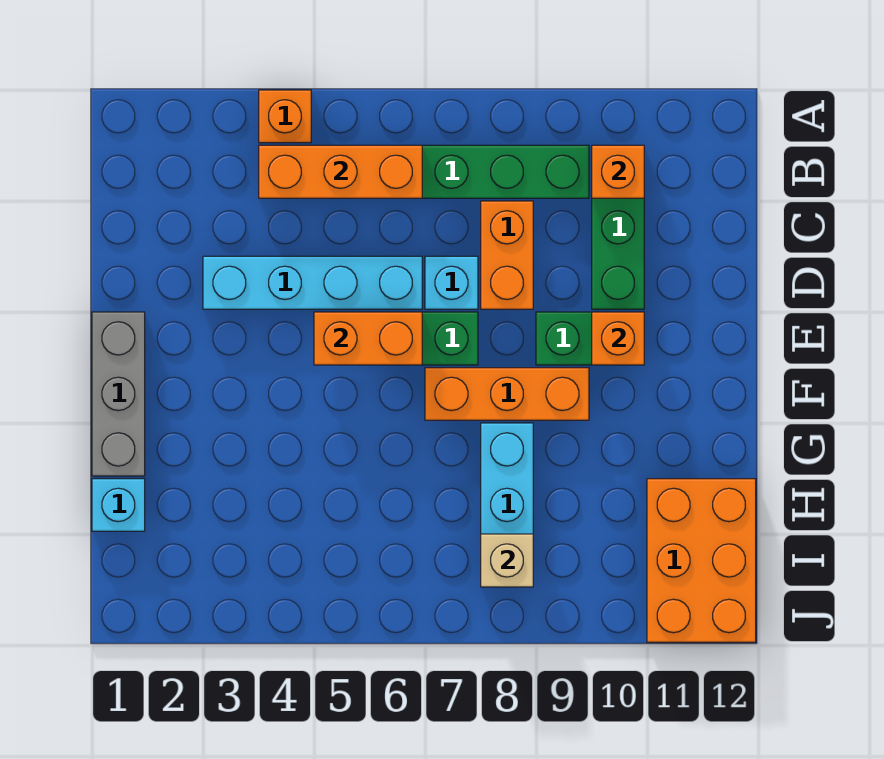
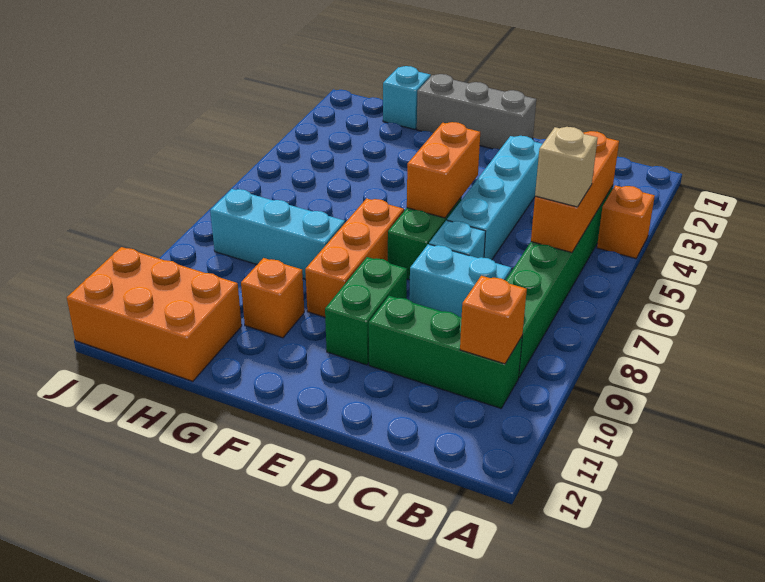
orange 1x2 brick [481,201,533,309] -> cyan 1x2 brick [409,244,512,317]
orange 1x1 brick [592,312,644,365] -> orange 1x1 brick moved to [241,258,304,338]
tan 1x1 brick [481,534,533,587] -> tan 1x1 brick moved to [535,127,598,207]

